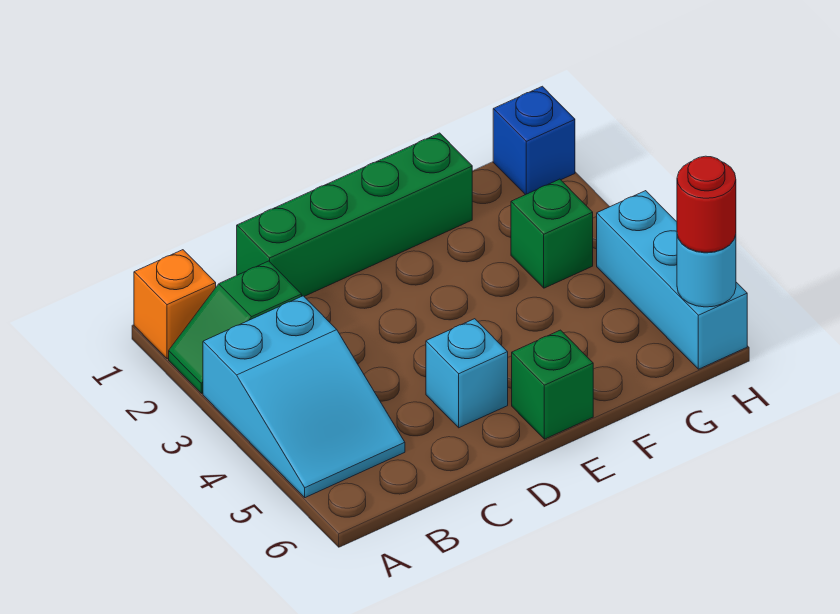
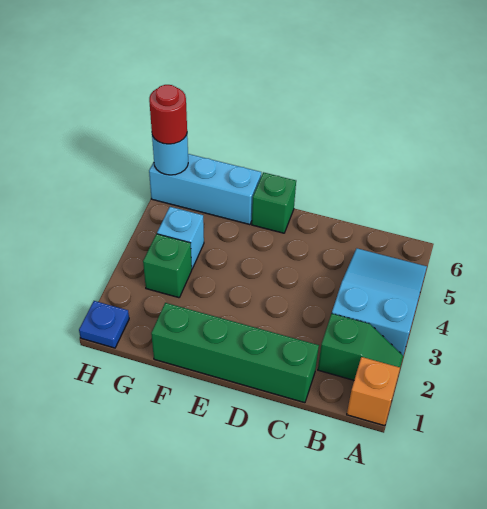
cyan 1x1 brick [426,319,508,428] -> cyan 1x1 brick moved to [157,207,204,269]
blue 1x1 brick [493,86,575,195] -> blue 1x1 plate [79,301,129,348]
cyan 1x3 brick [597,191,747,369] -> cyan 1x3 brick turned to [149,154,261,225]

